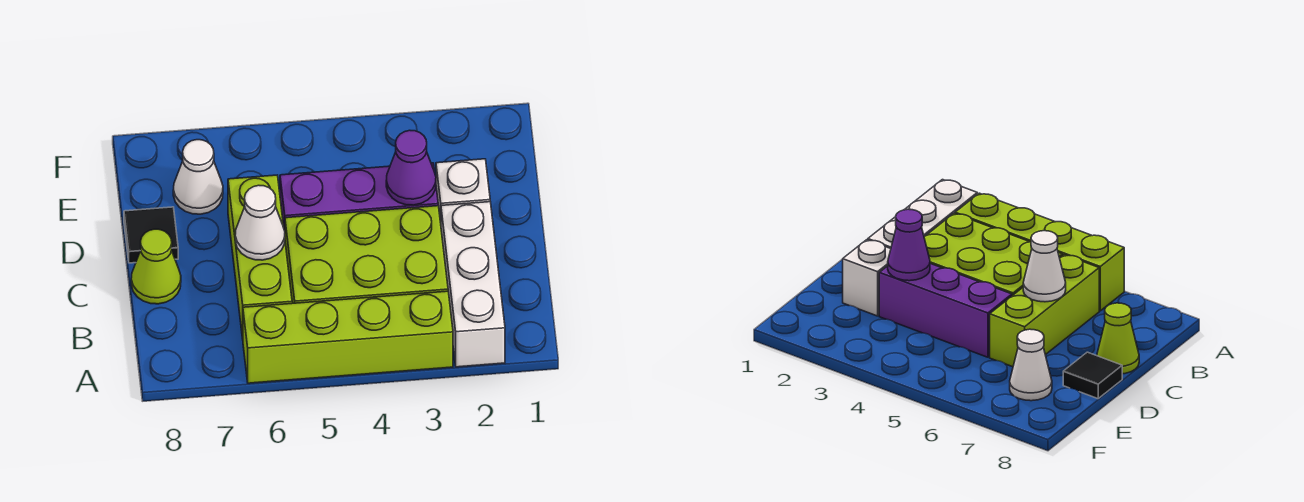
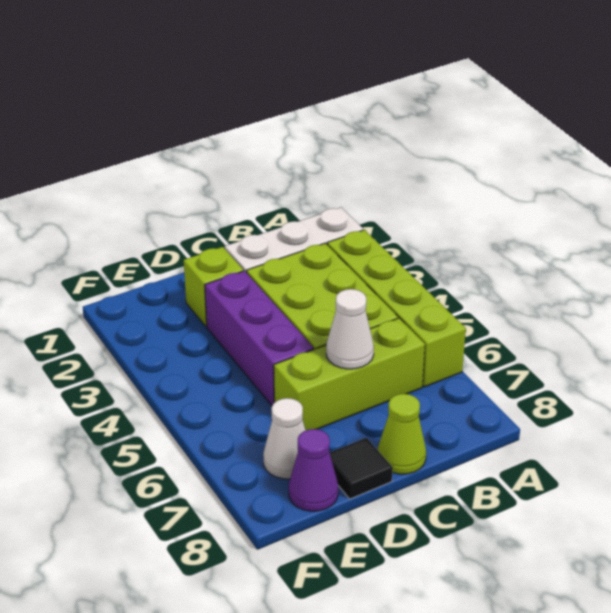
white 1x1 brick [436,159,490,222] -> lime 1x1 brick [184,247,243,327]
purple 1x1 cone [386,130,436,205] -> purple 1x1 cone moved to [289,429,338,511]

